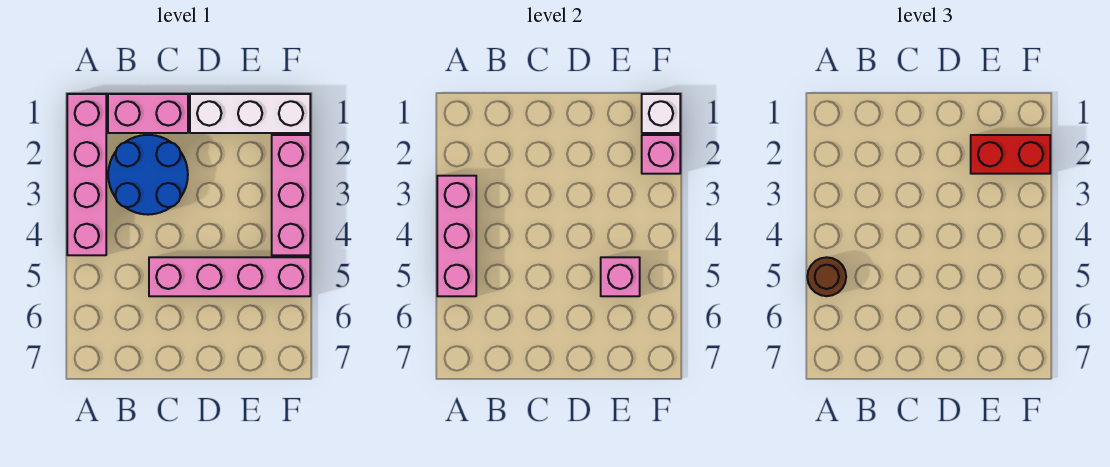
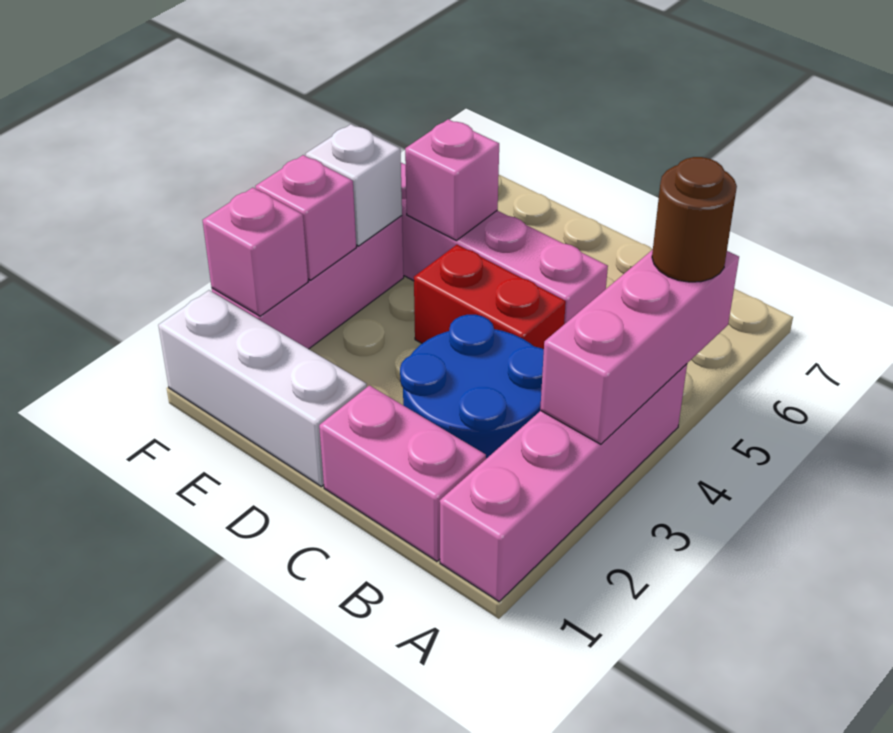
red 1x2 brick [971,135,1050,174] -> red 1x2 brick moved to [414,245,566,349]
white 1x1 brick [642,94,680,133] -> white 1x1 brick moved to [306,124,402,246]
none -> pink 1x1 brick [255,155,356,280]

